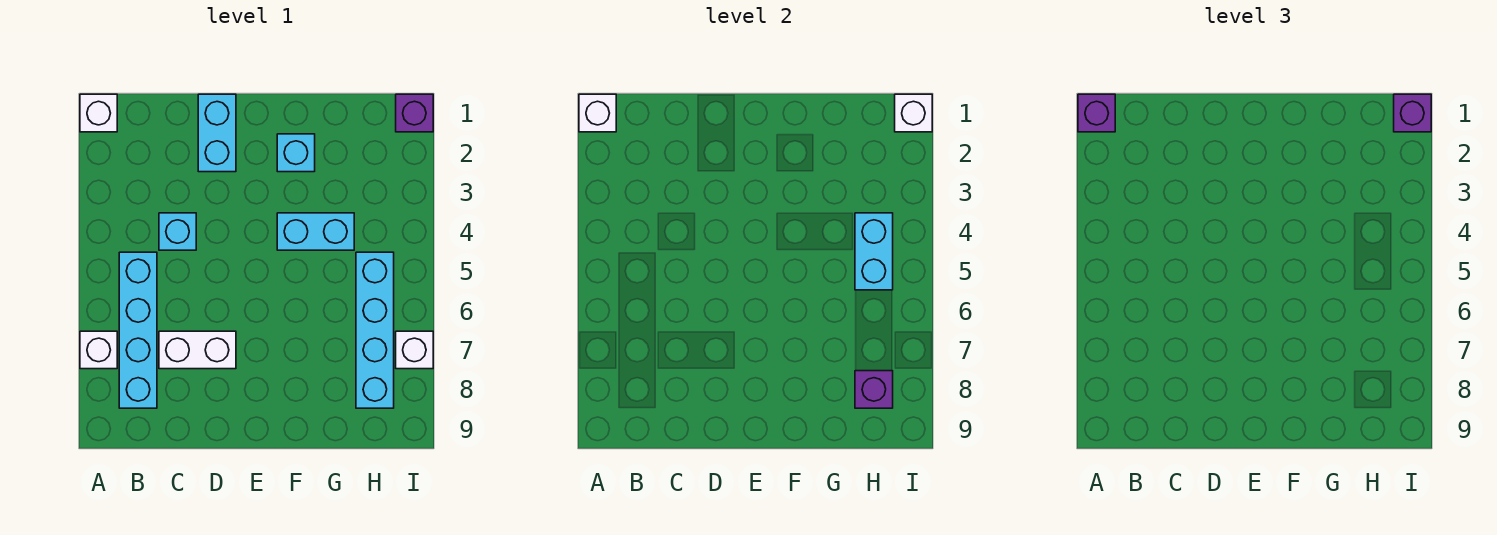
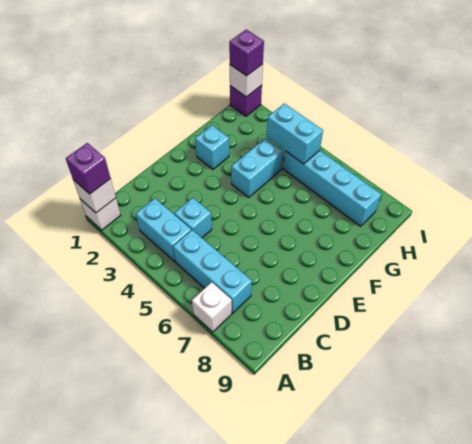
cyan 1x4 brick [119,252,157,408] -> cyan 1x3 brick [173,230,252,313]
white 1x2 brick [159,331,236,369] -> none
cyan 1x2 brick [198,94,236,172] -> cyan 1x2 brick moved to [136,198,191,261]
purple 1x1 brick [855,371,893,408] -> none
white 1x1 brick [396,331,433,369] -> none

